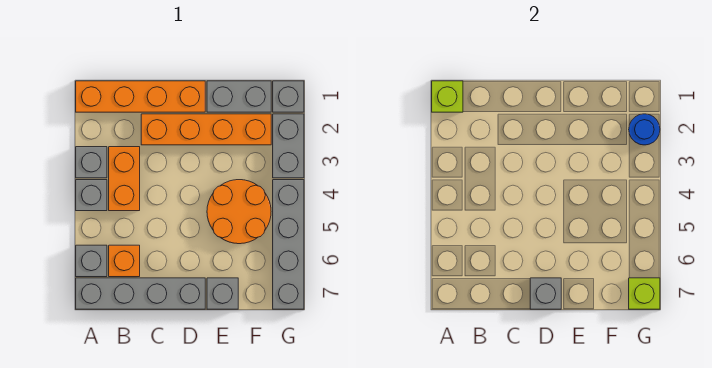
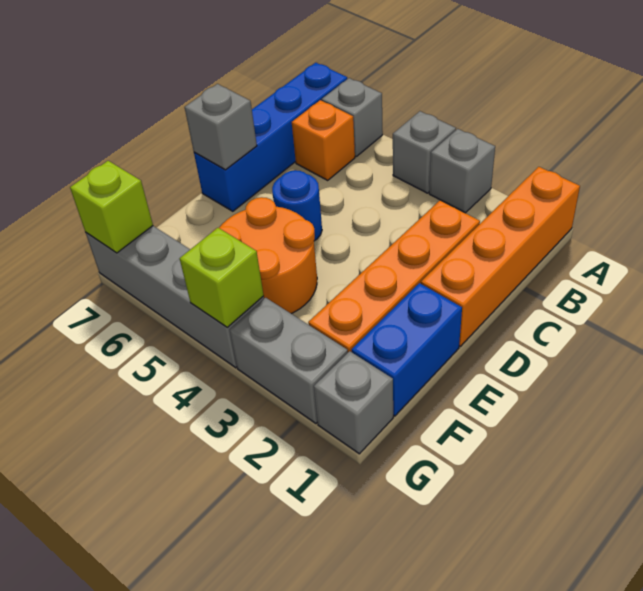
lime 1x1 brick [432,81,463,112] -> lime 1x1 brick moved to [180,228,264,328]
grey 1x4 brick [76,278,205,309] -> blue 1x4 brick [194,63,347,211]
orange 1x2 brick [109,147,140,211] -> none
grey 1x2 brick [207,81,271,112] -> blue 1x2 brick [352,283,462,416]
grey 1x1 brick [207,278,238,309] -> none
blue 1x1 round brick [629,114,660,145] -> blue 1x1 round brick moved to [272,170,322,241]

